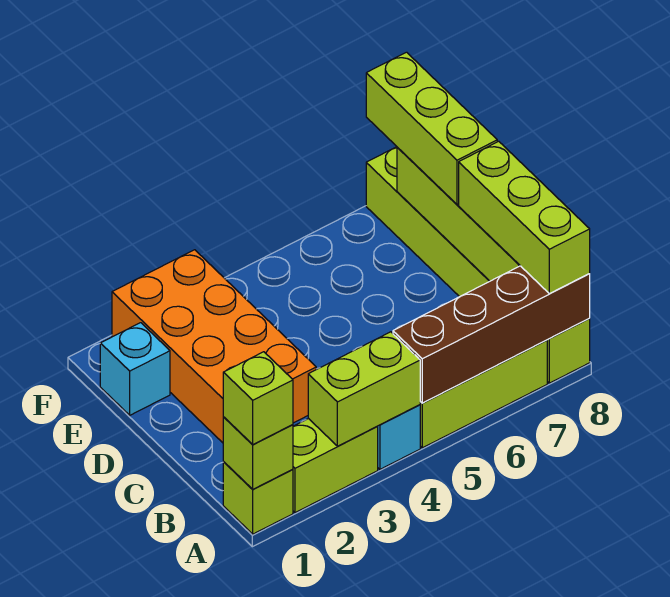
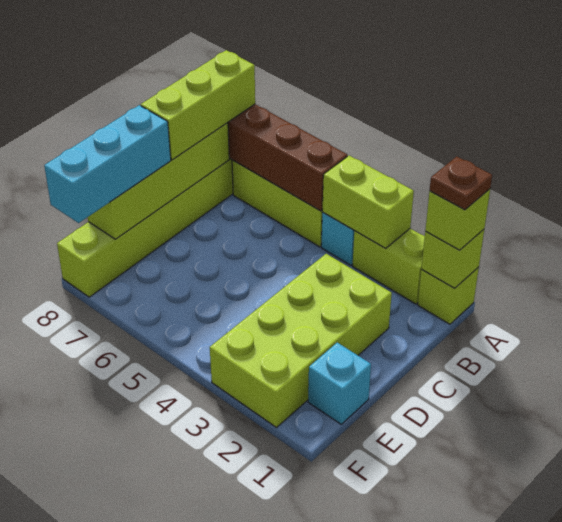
none -> brown 1x1 plate [430,157,492,210]
orange 2x4 brick [112,250,316,443] -> lime 2x4 brick [210,254,392,428]
lime 1x3 brick [366,52,497,204] -> cyan 1x3 brick [44,105,171,223]

